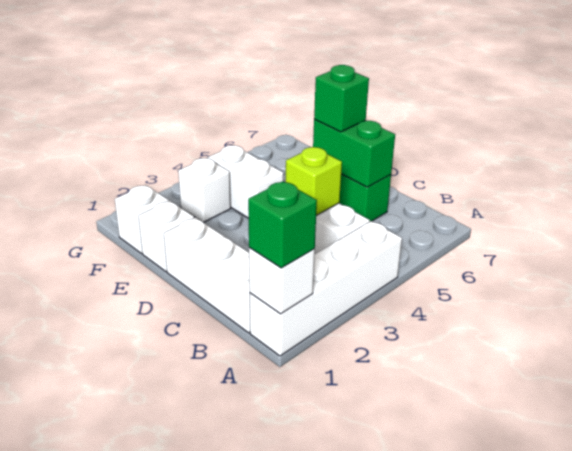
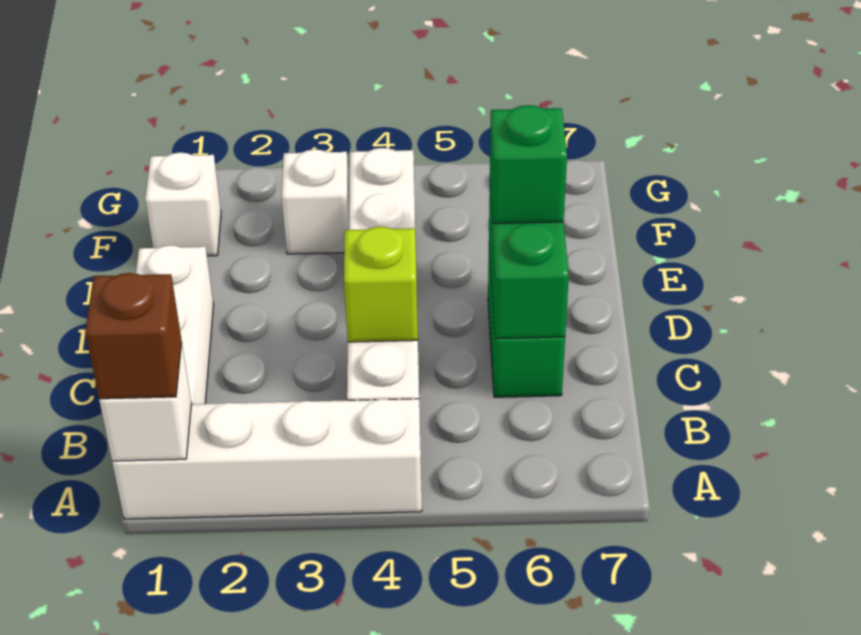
green 1x1 brick [248,181,317,268] -> brown 1x1 brick [85,273,182,399]
white 1x1 brick [139,201,194,272] -> none

